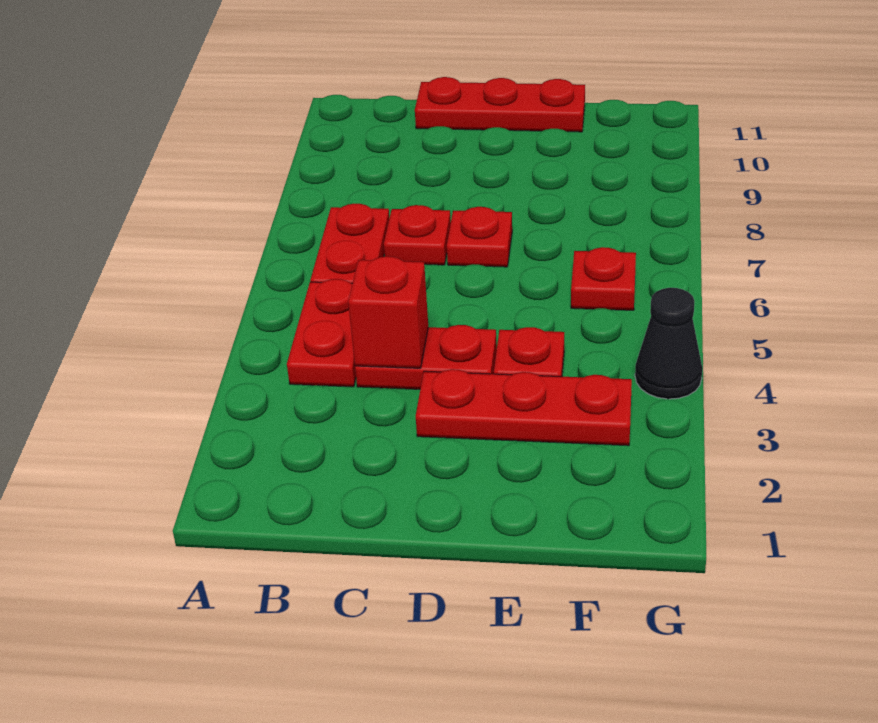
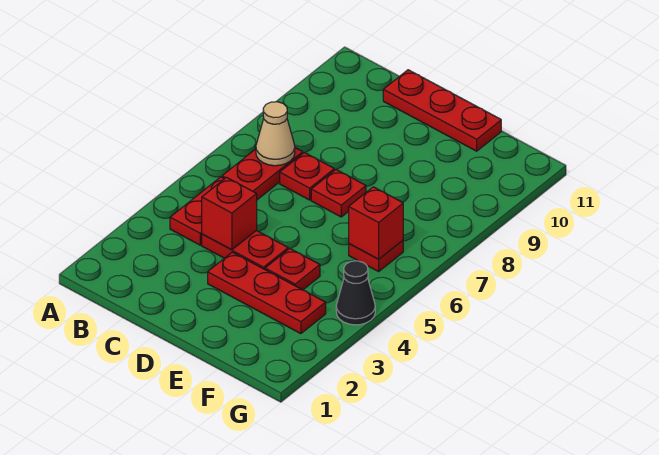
none -> tan 1x1 cone [256,102,295,166]
none -> red 1x1 brick [349,187,403,259]

